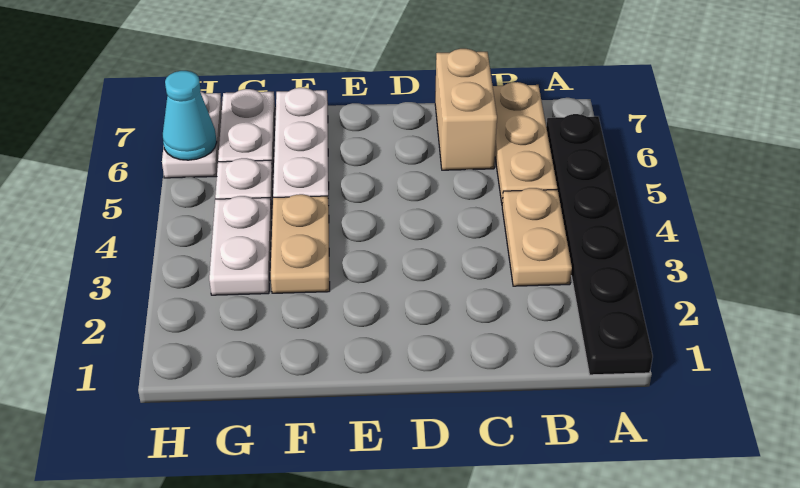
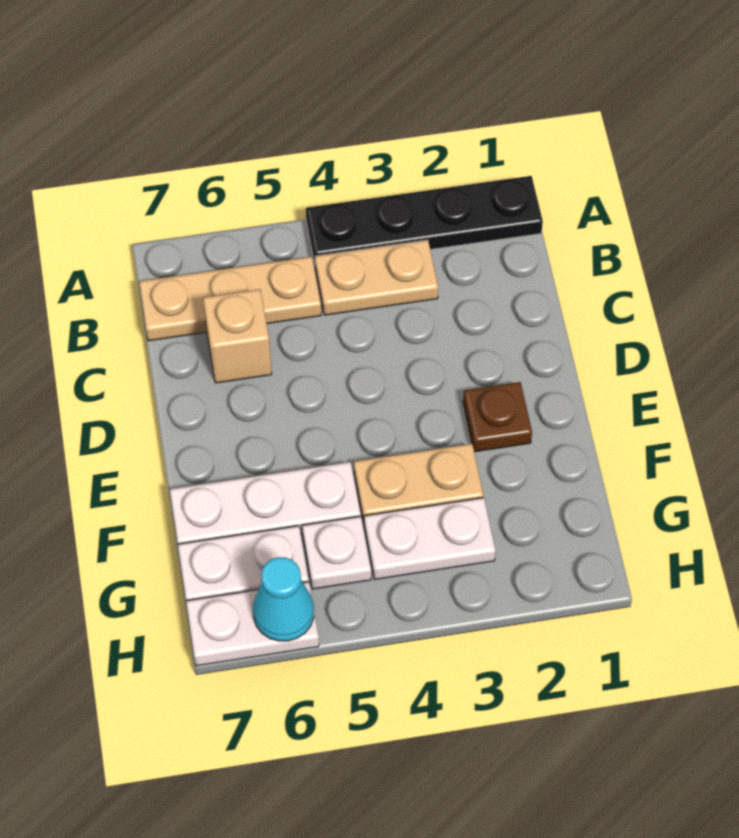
black 1x6 plate [546,114,653,375] -> black 1x4 plate [306,176,543,264]
tan 1x2 brick [435,49,497,170] -> tan 1x1 brick [203,289,272,383]
none -> brown 1x1 plate [463,382,532,452]

